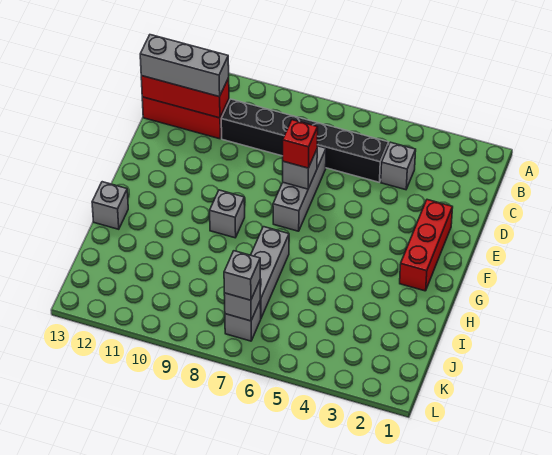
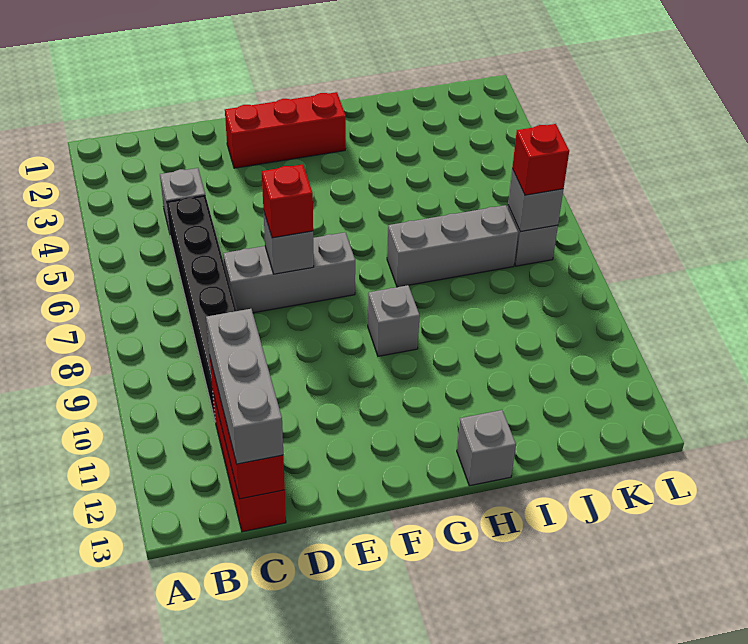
grey 1x1 brick [224,251,260,300] -> red 1x1 brick [512,124,569,195]

